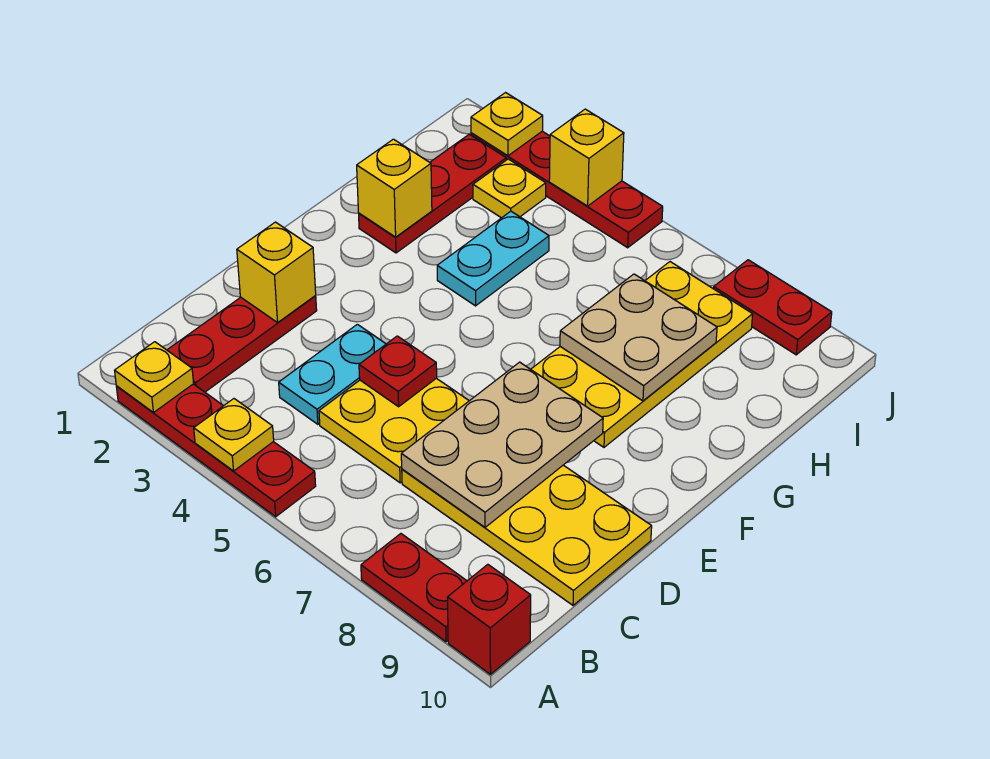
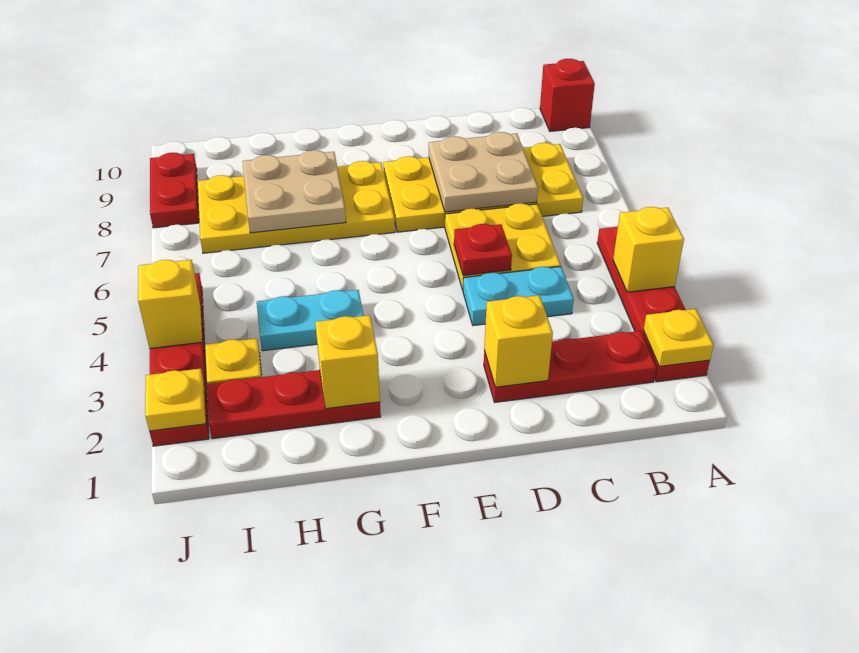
yellow 1x1 plate [194,399,274,471] -> yellow 1x1 brick [613,207,684,292]
red 1x2 plate [361,534,467,642] -> none
yellow 2x4 plate [402,465,652,605] -> yellow 2x4 plate turned to [383,143,583,232]
tan 2x3 plate [401,362,603,527] -> tan 2x2 plate [429,132,538,212]

